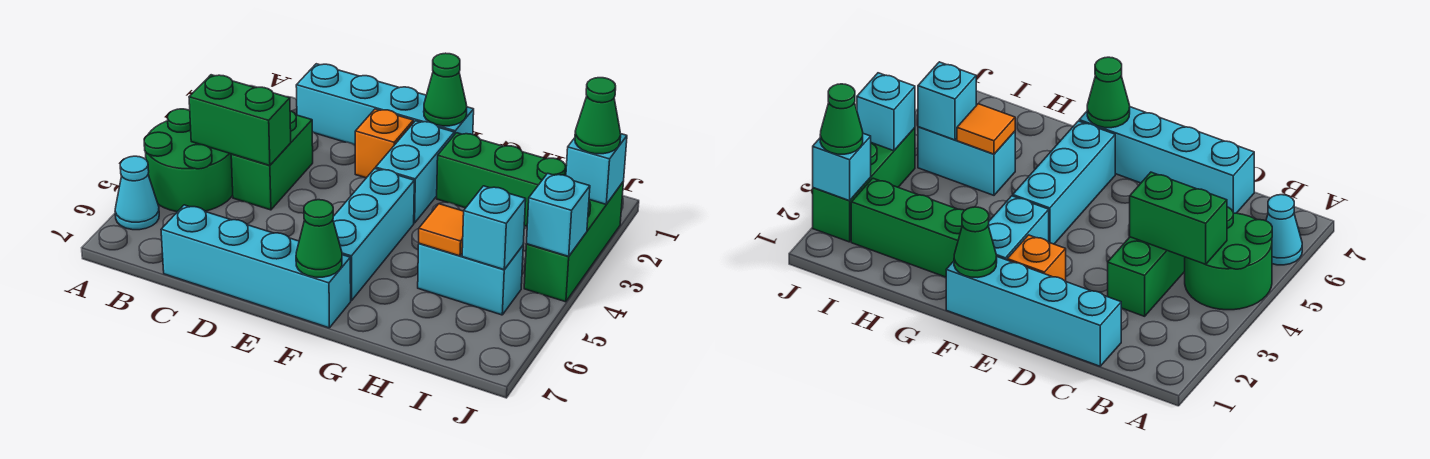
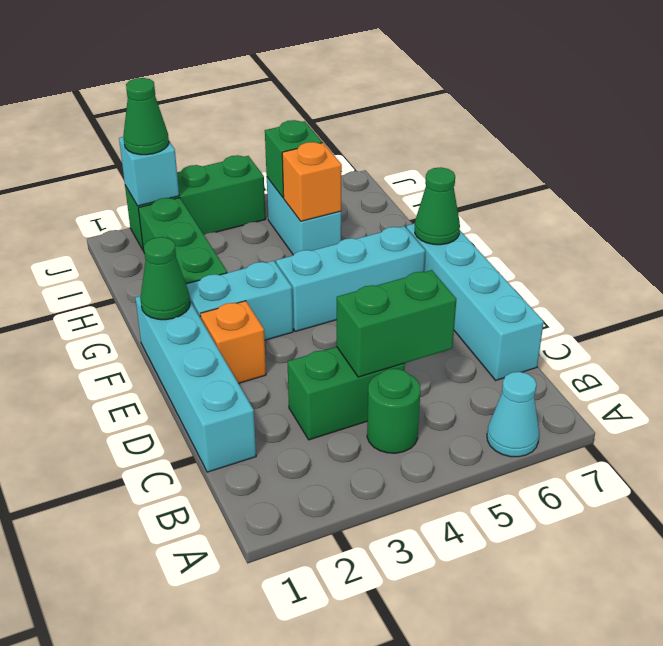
green 2x2 round brick [144,109,233,212] -> green 1x1 round brick [367,368,420,453]
green 1x2 brick [189,75,291,165] -> green 1x2 brick turned to [337,270,456,377]
orange 1x1 tile [419,204,464,256] -> orange 1x1 brick [282,142,342,221]
cyan 1x1 brick [462,186,526,269] -> green 1x1 brick [265,120,322,198]
cyan 1x1 brick [527,173,590,256] -> none

